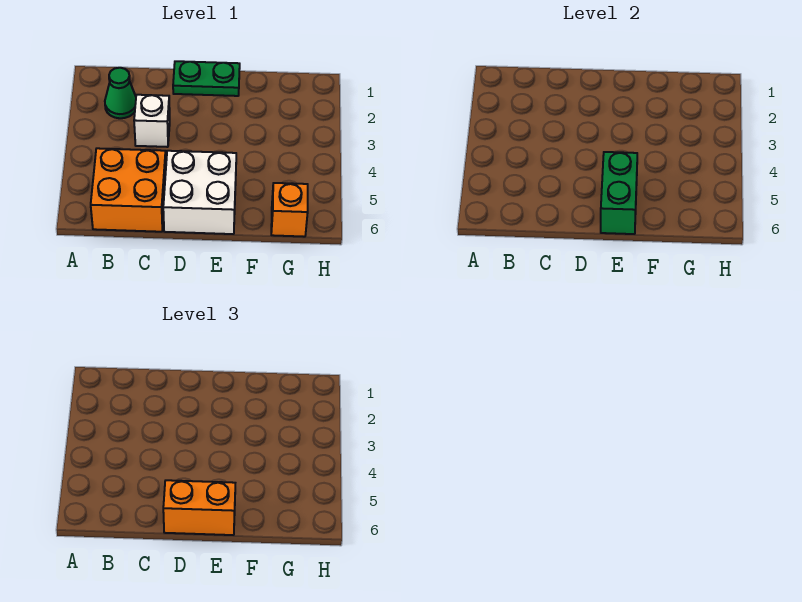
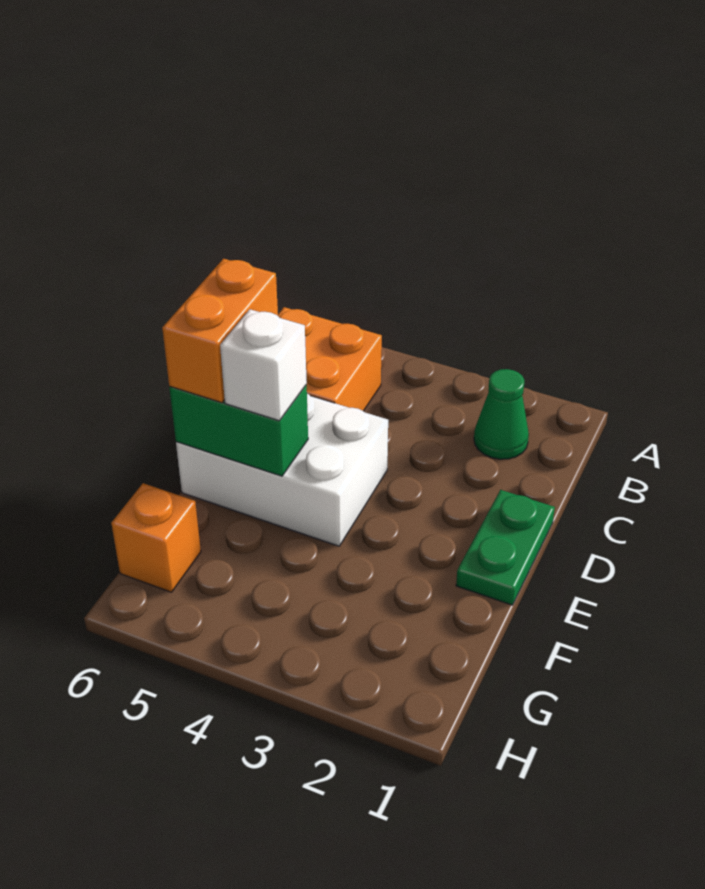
white 1x1 brick [134,95,170,147] -> white 1x1 brick moved to [220,309,307,421]
white 2x2 brick [163,151,236,234] -> white 2x3 brick [176,394,388,546]

